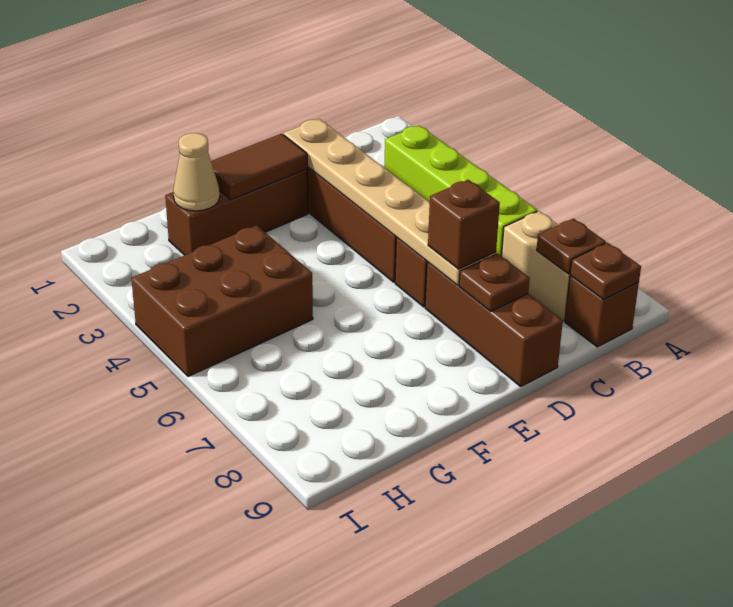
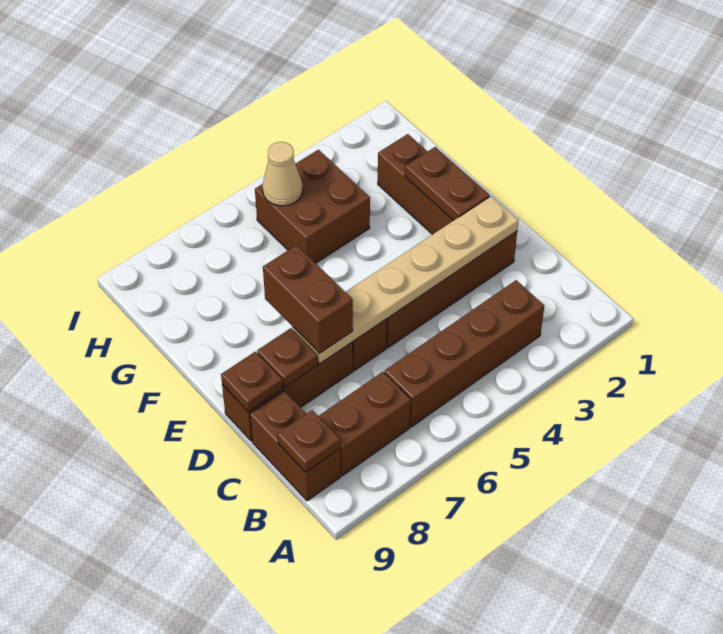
lime 1x4 brick [384,125,537,256] -> brown 1x4 brick [385,280,544,427]
tan 1x2 brick [502,211,570,321] -> brown 1x2 brick [319,372,411,476]
brown 1x1 plate [536,218,606,274] -> brown 1x1 plate moved to [221,352,283,412]
brown 1x1 brick [565,276,639,347] -> brown 1x2 brick [250,391,341,501]
brown 1x1 brick [428,180,500,269] -> brown 1x2 brick [263,245,353,353]
brown 1x2 tile [211,134,307,199] -> brown 1x2 plate [405,147,490,220]
tan 1x1 cone [173,133,220,211] -> tan 1x1 cone moved to [262,142,303,206]
brown 2x3 brick [131,225,313,377] -> brown 2x2 brick [255,150,370,263]

